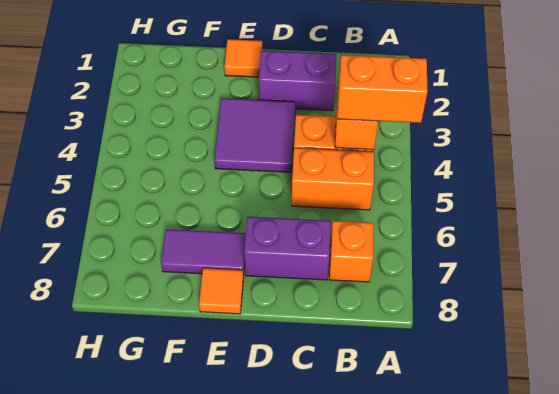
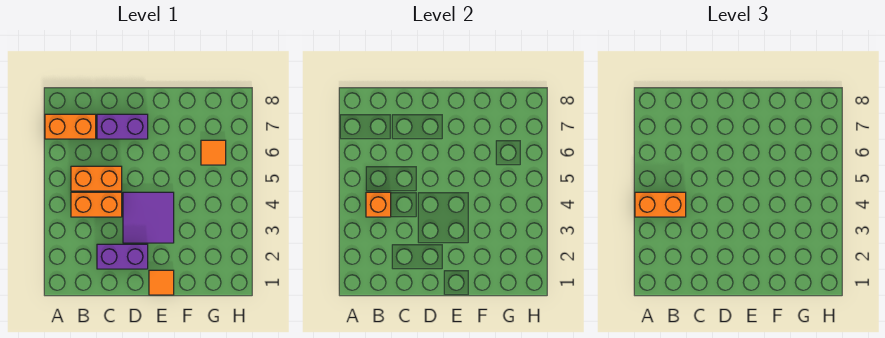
orange 1x1 brick [329,221,373,282] -> orange 1x2 brick [45,114,96,139]
purple 1x2 tile [161,229,246,275] -> none
orange 1x1 tile [199,268,244,314] -> orange 1x1 tile moved to [201,140,226,165]

